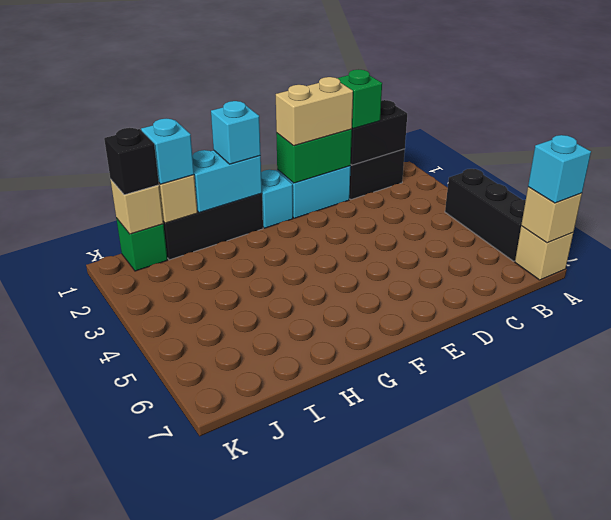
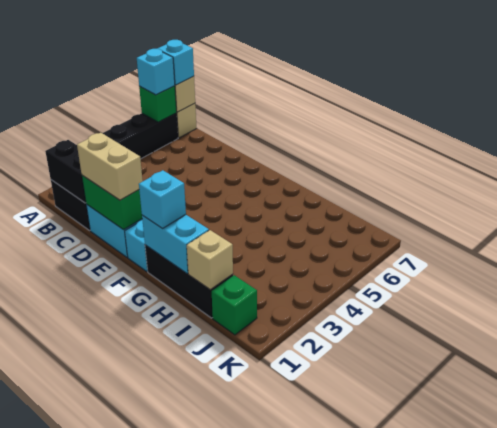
green 1x1 brick [337,70,382,129] -> green 1x1 brick moved to [139,86,177,122]
cyan 1x1 brick [141,119,194,184] -> cyan 1x1 brick moved to [137,49,175,95]
tan 1x1 brick [111,180,163,234] -> none
black 1x1 brick [104,128,159,195] -> none

